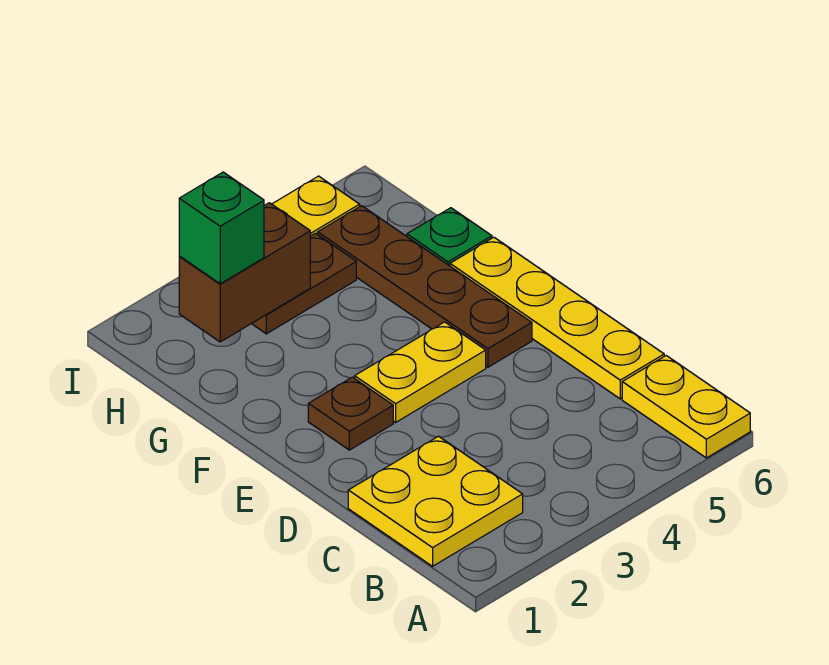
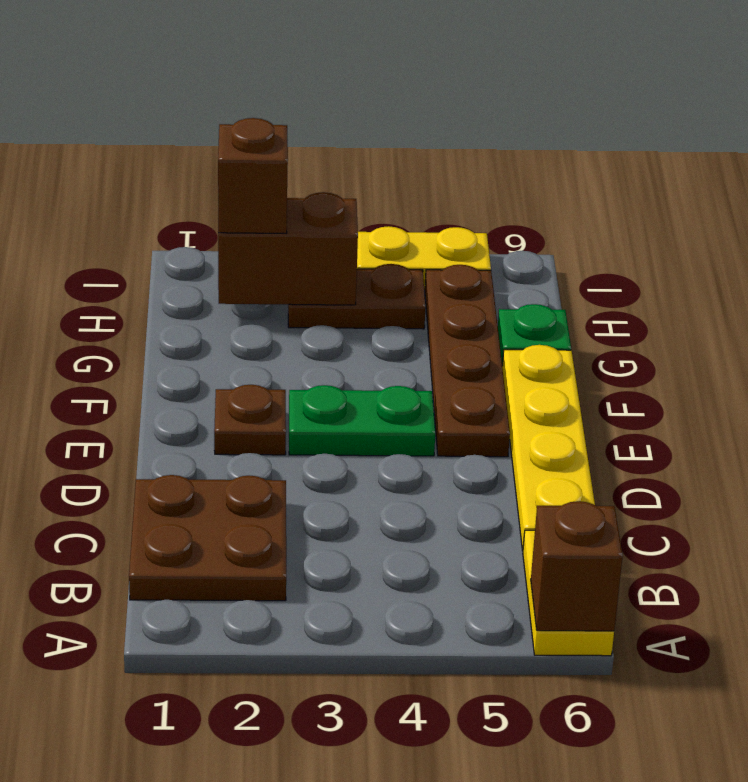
none -> brown 1x1 brick [531,501,623,631]
yellow 2x2 plate [348,436,523,566] -> brown 2x2 plate [129,475,286,601]
yellow 1x2 plate [355,322,486,422] -> green 1x2 plate [289,385,435,456]
green 1x1 brick [179,172,264,284] -> brown 1x1 brick [218,118,288,233]

